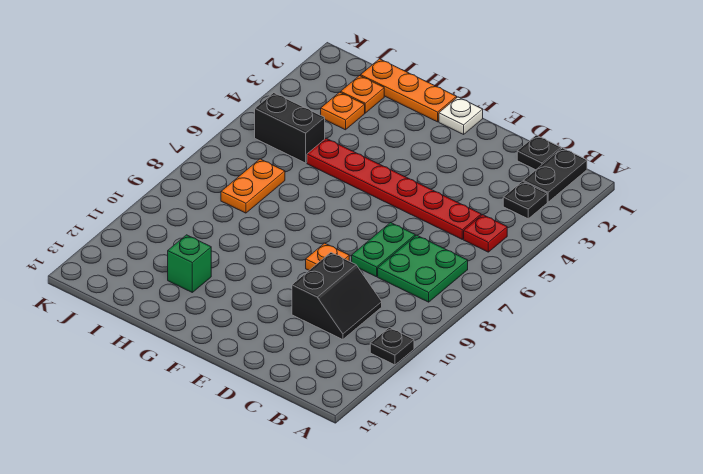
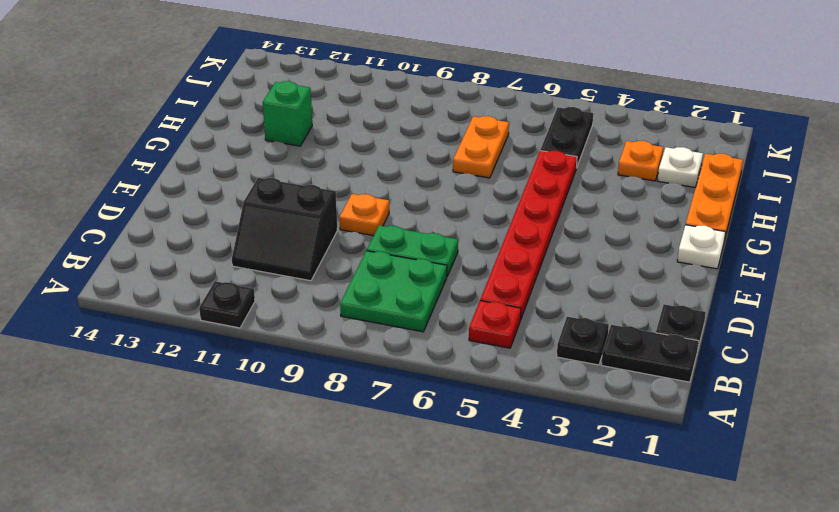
orange 1x1 plate [341,76,384,113] -> white 1x1 plate [658,147,703,188]
black 1x2 brick [255,93,325,163] -> black 1x2 plate [540,107,593,166]
orange 1x2 plate [221,159,285,213] -> orange 1x2 plate turned to [453,116,509,178]

